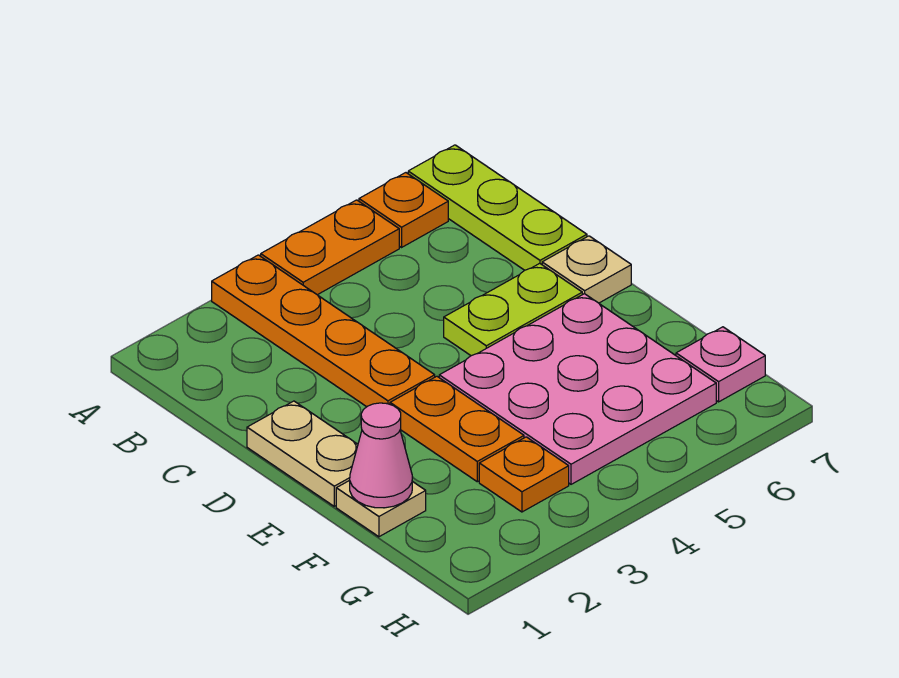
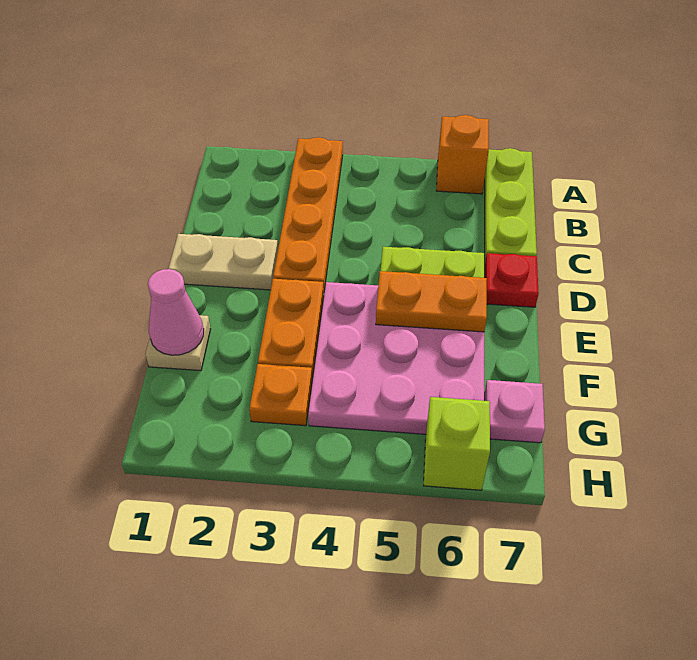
orange 1x2 plate [261,200,399,295] -> orange 1x2 plate moved to [376,271,487,332]
orange 1x1 plate [359,173,448,247] -> orange 1x1 brick [436,115,489,194]
tan 1x2 plate [247,401,358,506] -> tan 1x2 plate turned to [168,234,278,290]
tan 1x1 plate [542,236,631,303] -> red 1x1 plate [485,253,539,307]
none -> lime 1x1 brick [424,397,490,490]

